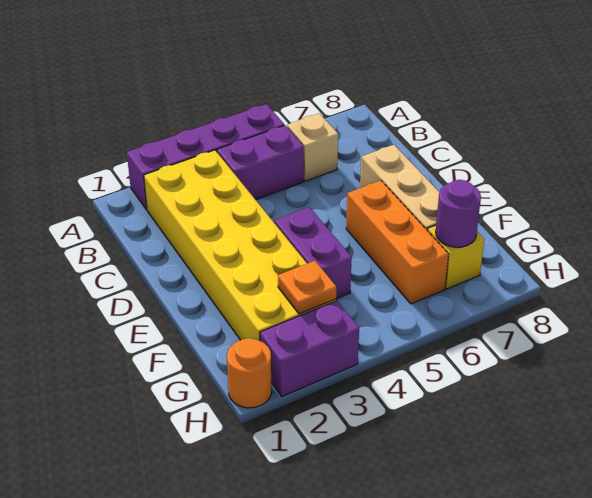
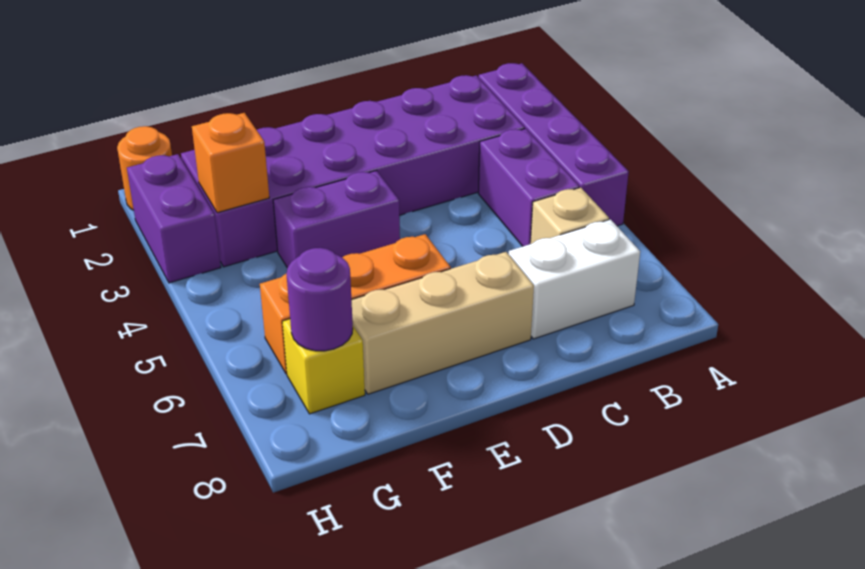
yellow 2x6 brick [144,150,336,341] -> purple 2x6 brick [181,75,525,267]
none -> white 1x2 brick [509,219,640,339]
orange 1x1 plate [278,261,336,314] -> orange 1x1 brick [192,113,269,213]

